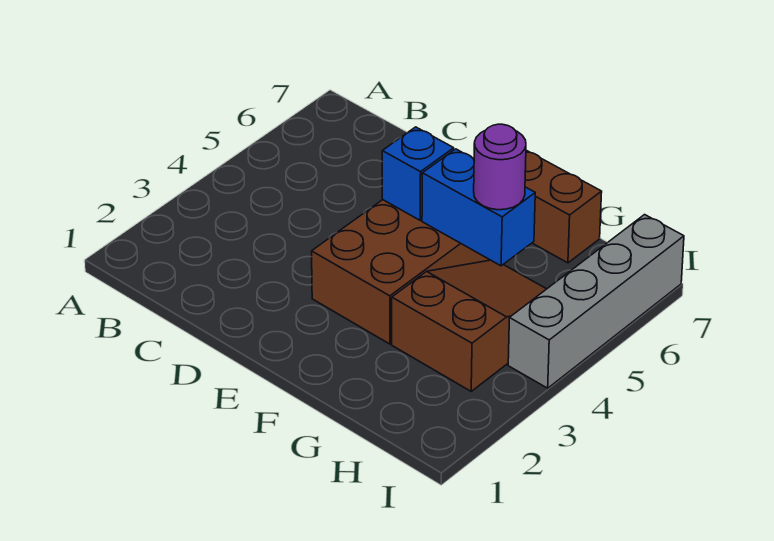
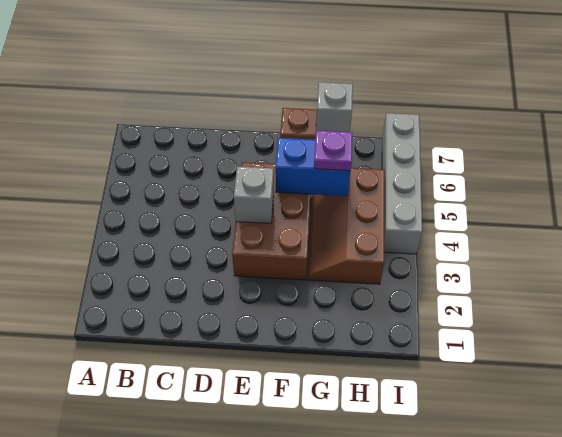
none -> grey 1x1 brick [234,167,274,223]
blue 1x1 brick [382,127,454,220] -> none
brown 2x3 slope [392,260,546,391] -> brown 2x3 slope turned to [308,168,385,284]
purple 1x1 round brick [474,124,526,210] -> purple 1x1 plate [314,130,352,171]
none -> grey 1x1 brick [316,82,353,132]

